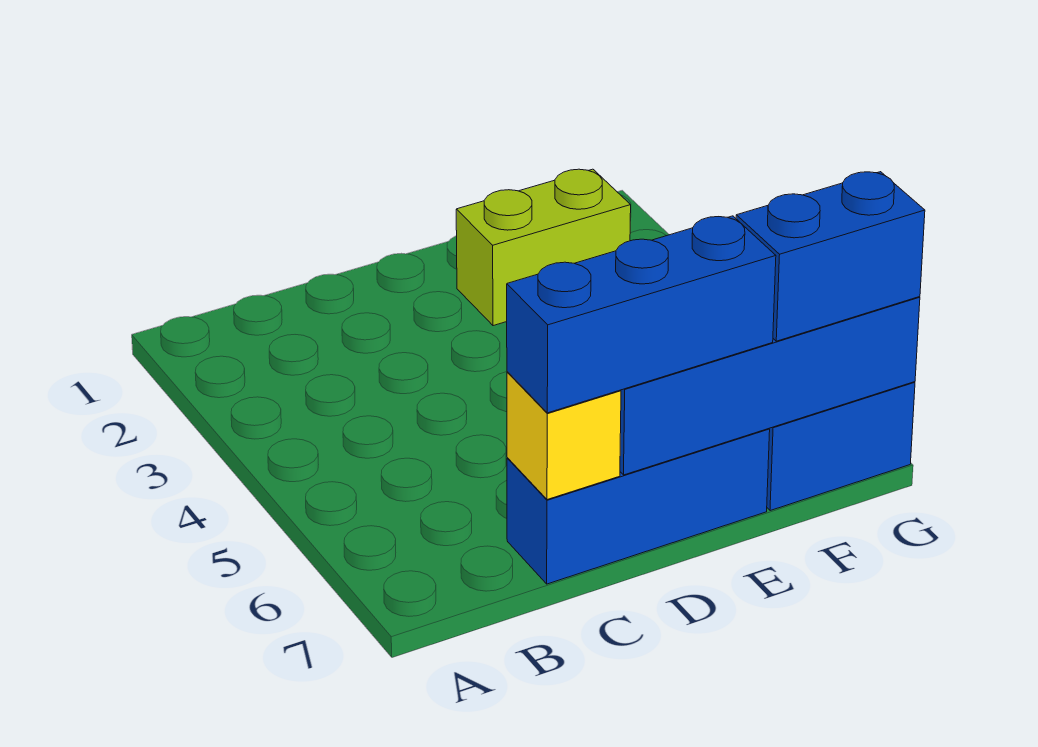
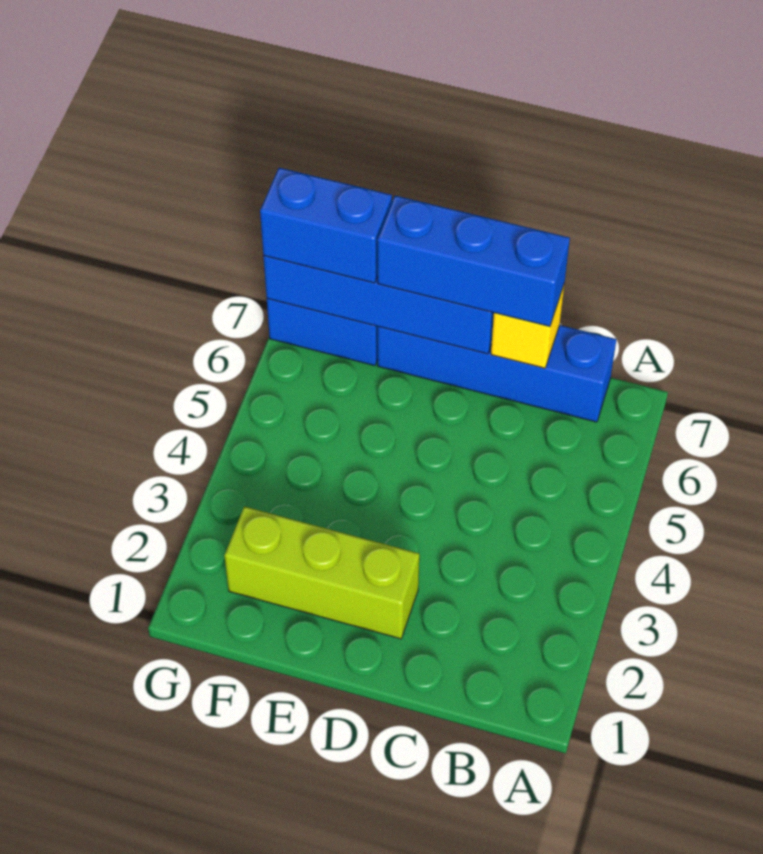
blue 1x3 brick [507,429,770,584] -> blue 1x4 brick [378,325,617,422]
lime 1x2 brick [456,169,631,326] -> lime 1x3 brick [225,506,419,639]

